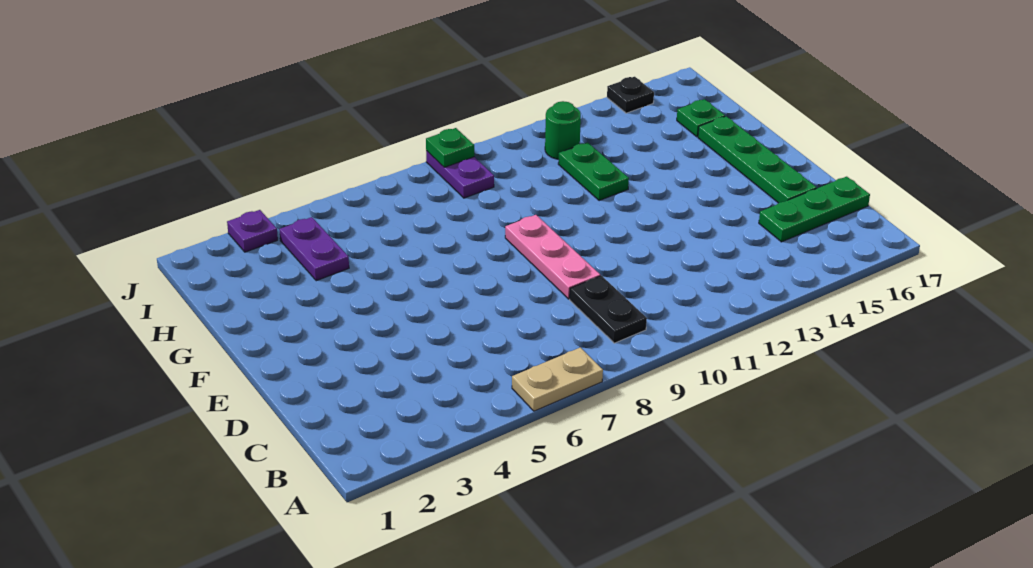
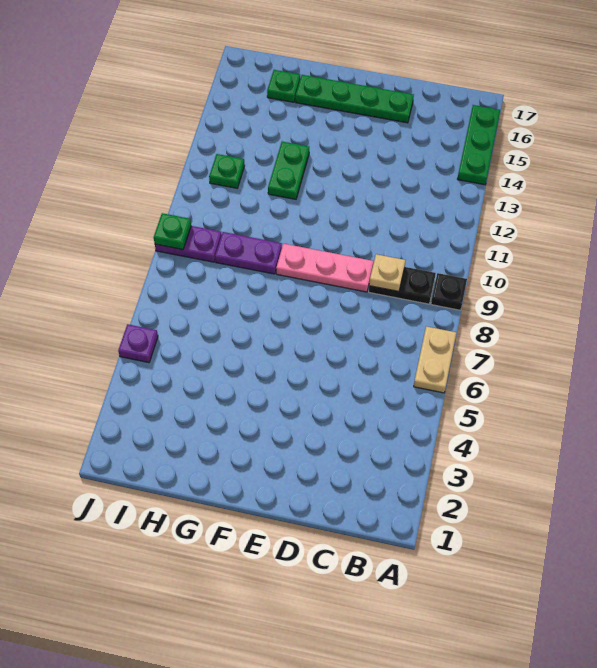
none -> tan 1x1 plate [369,254,405,291]
green 1x3 plate [759,177,870,242] -> green 1x3 plate moved to [458,105,500,185]
green 1x2 plate [558,142,629,201] -> green 1x2 plate turned to [268,142,309,199]
purple 1x2 plate [279,217,349,281] -> purple 1x2 plate moved to [215,232,282,274]
green 1x1 round brick [545,101,581,159] -> green 1x1 plate [209,154,245,188]
purple 1x1 plate [227,210,278,252] -> purple 1x1 plate moved to [118,324,158,363]
black 1x1 plate [607,77,654,113] -> black 1x1 plate moved to [431,273,467,310]

